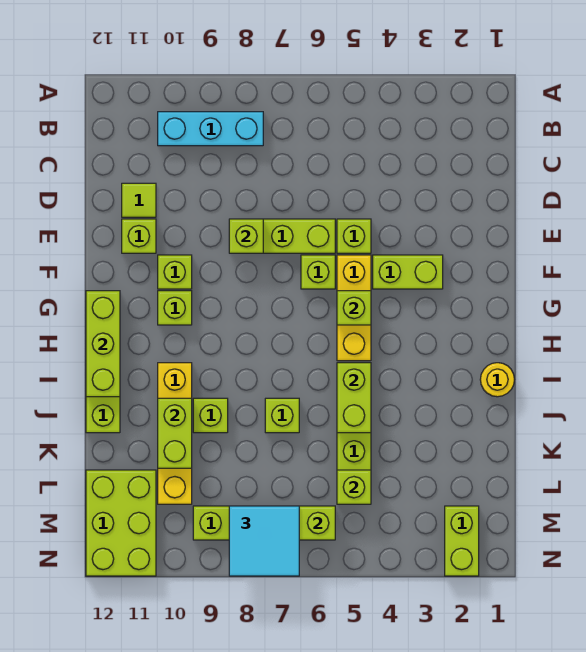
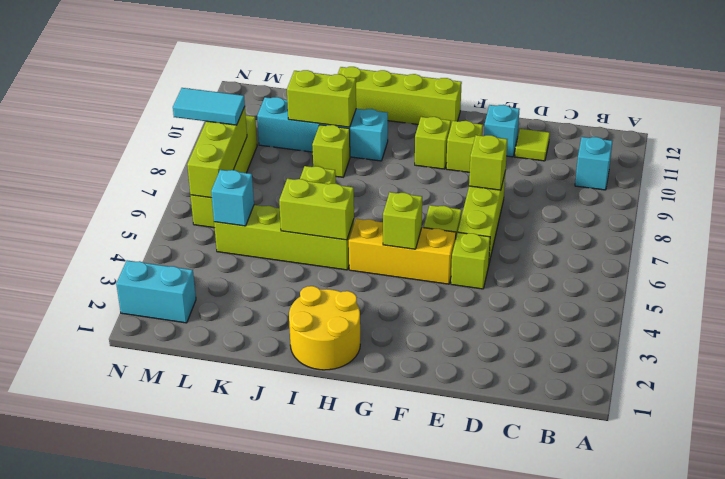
cyan 1x3 brick [158,112,263,146] -> cyan 1x1 brick [575,137,612,190]
lime 1x1 brick [122,219,156,253] -> cyan 1x1 brick [484,105,520,157]
lime 1x2 brick [373,255,443,289] -> none
lime 1x3 brick [86,291,120,397] -> none
yellow 1x1 round brick [480,363,514,397] -> yellow 2x2 round brick [289,286,360,370]
yellow 1x4 brick [158,363,192,504] -> cyan 1x4 brick [257,97,388,161]
lime 1x1 brick [337,470,371,504] -> cyan 1x1 brick [211,170,254,226]
lime 2x3 brick [86,470,156,576] -> none
lime 1x2 brick [445,506,479,576] -> cyan 1x2 brick [116,260,196,323]
cyan 2x2 tile [229,506,299,576] -> cyan 1x2 tile [173,88,245,125]

